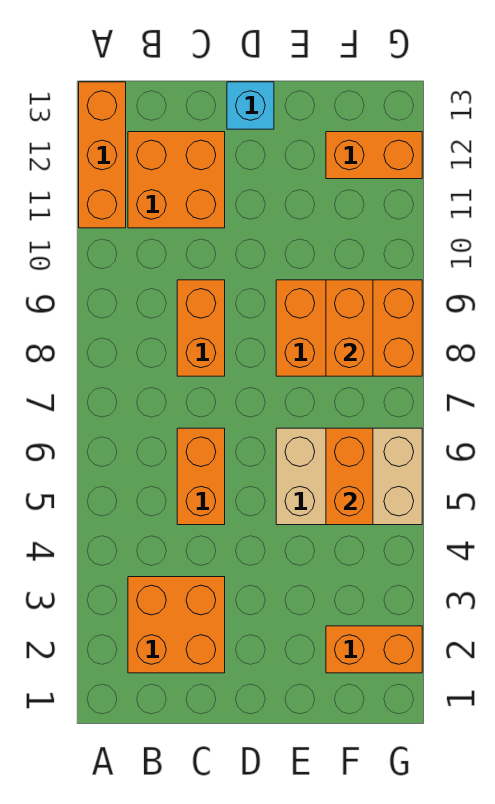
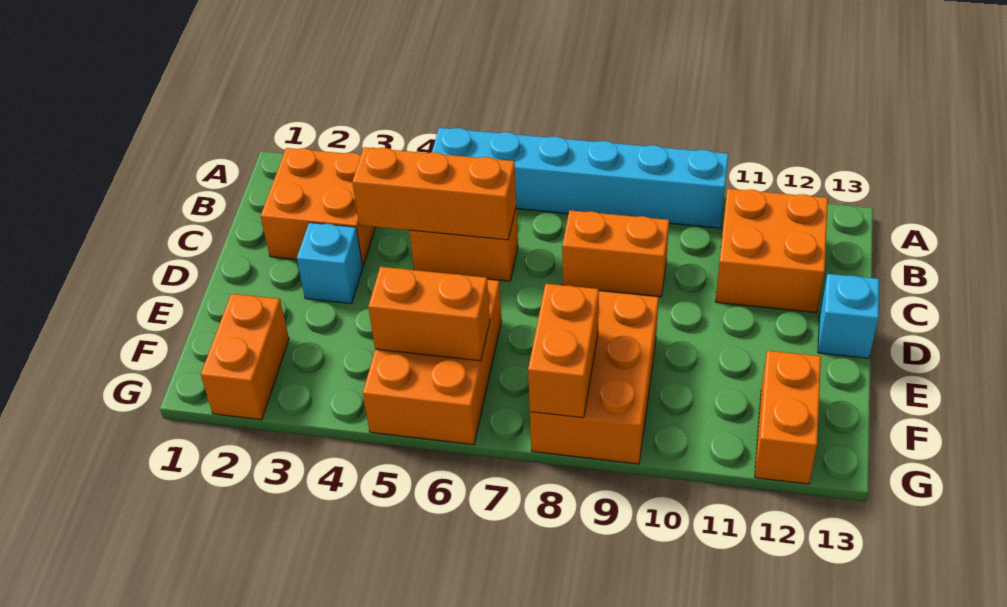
none -> cyan 1x6 brick [432,128,728,228]
orange 1x3 brick [79,82,126,228] -> orange 1x3 brick moved to [352,147,516,240]
none -> cyan 1x1 brick [297,223,363,304]
tan 2x3 brick [276,428,422,525] -> orange 2x3 brick [363,280,502,445]
orange 1x2 brick [326,280,373,376] -> orange 1x2 brick turned to [528,284,599,418]

